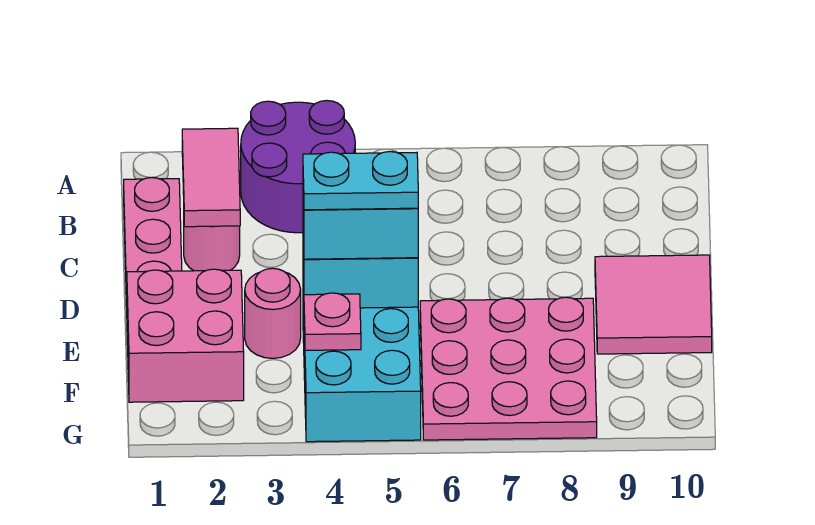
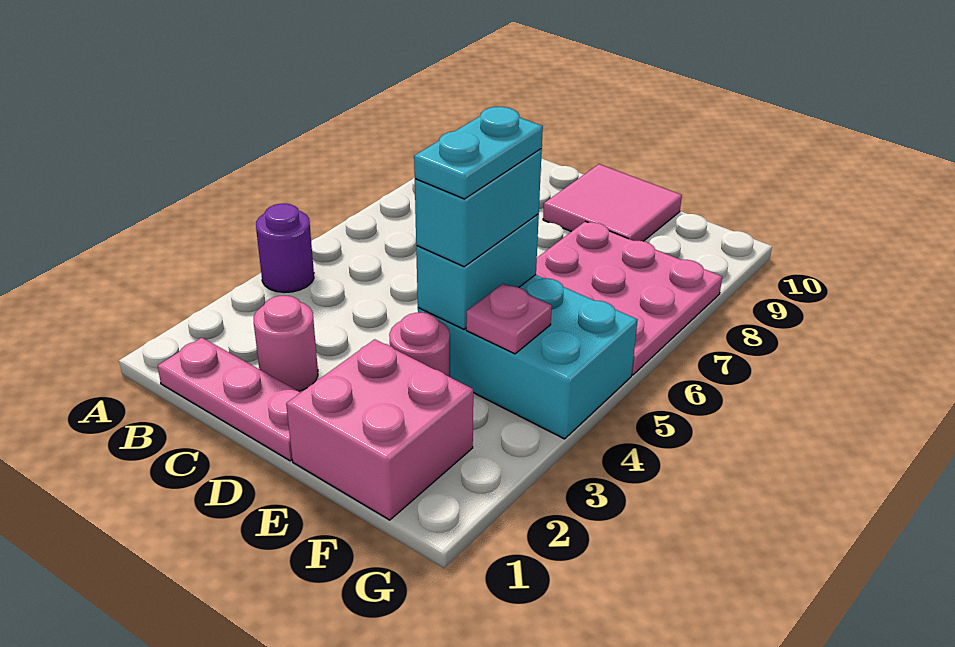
purple 2x2 round brick [241,101,355,233] -> purple 1x1 round brick [256,204,314,293]
pink 1x2 tile [182,128,240,227] -> none

